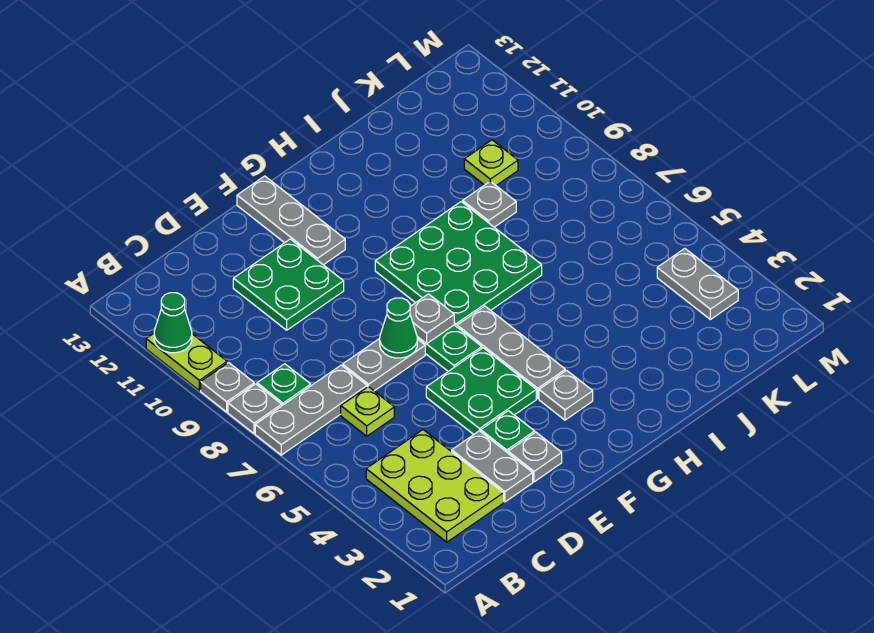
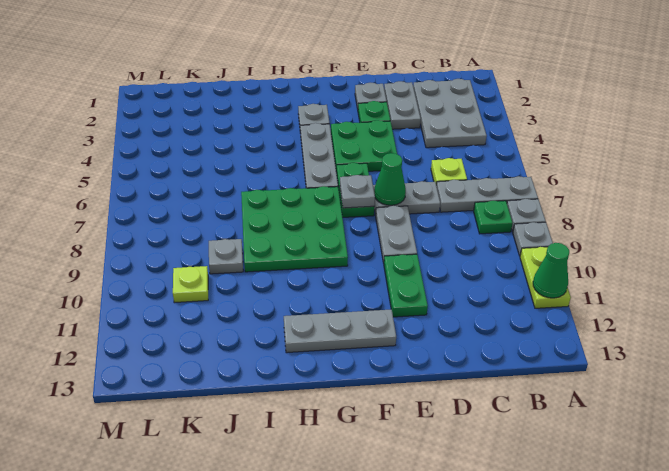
lime 2x3 plate [366,430,504,542] -> grey 2x3 plate [413,79,487,148]
green 2x2 plate [233,239,344,330] -> green 1x2 plate [384,254,428,317]
grey 1x3 plate [237,176,345,265] -> grey 1x3 plate turned to [284,309,396,353]
grey 1x2 plate [657,249,738,320] -> grey 1x2 plate moved to [376,206,417,263]

